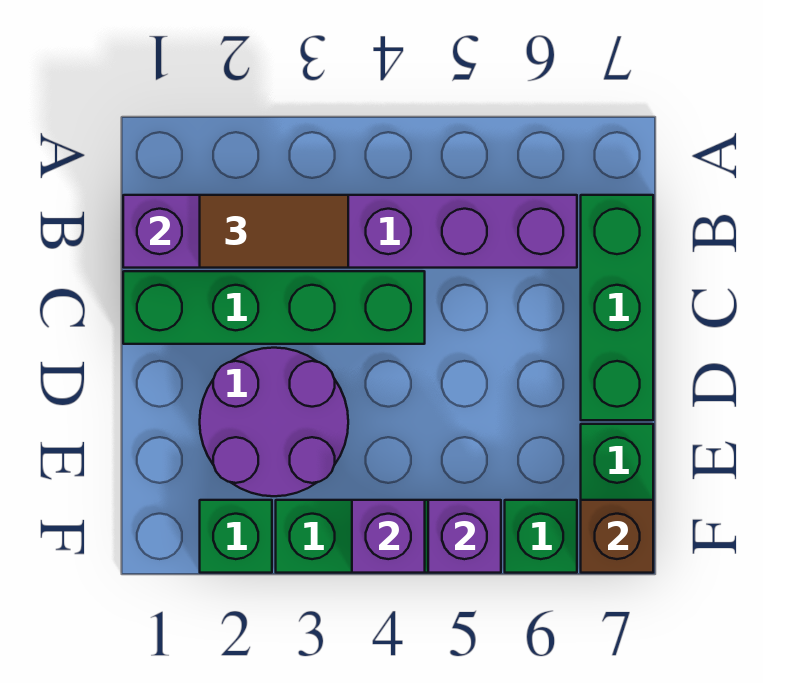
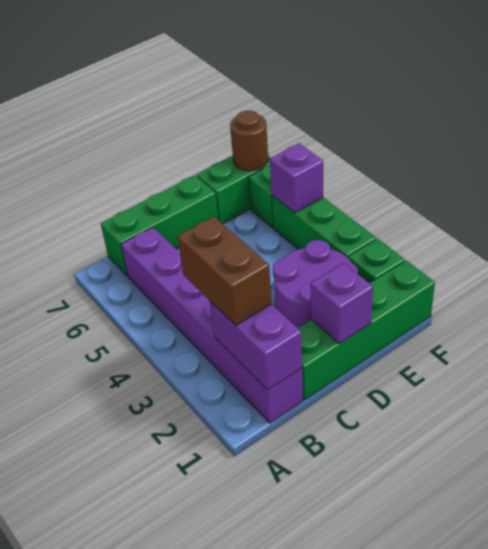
brown 1x2 tile [200,195,348,268] -> brown 1x2 brick [178,216,271,325]
green 1x4 brick [123,271,425,344] -> green 1x4 brick turned to [298,260,435,400]
purple 1x1 brick [352,500,425,573] -> purple 1x1 brick moved to [311,263,373,344]
brown 1x1 brick [581,500,653,573] -> brown 1x1 round brick [230,111,268,171]

